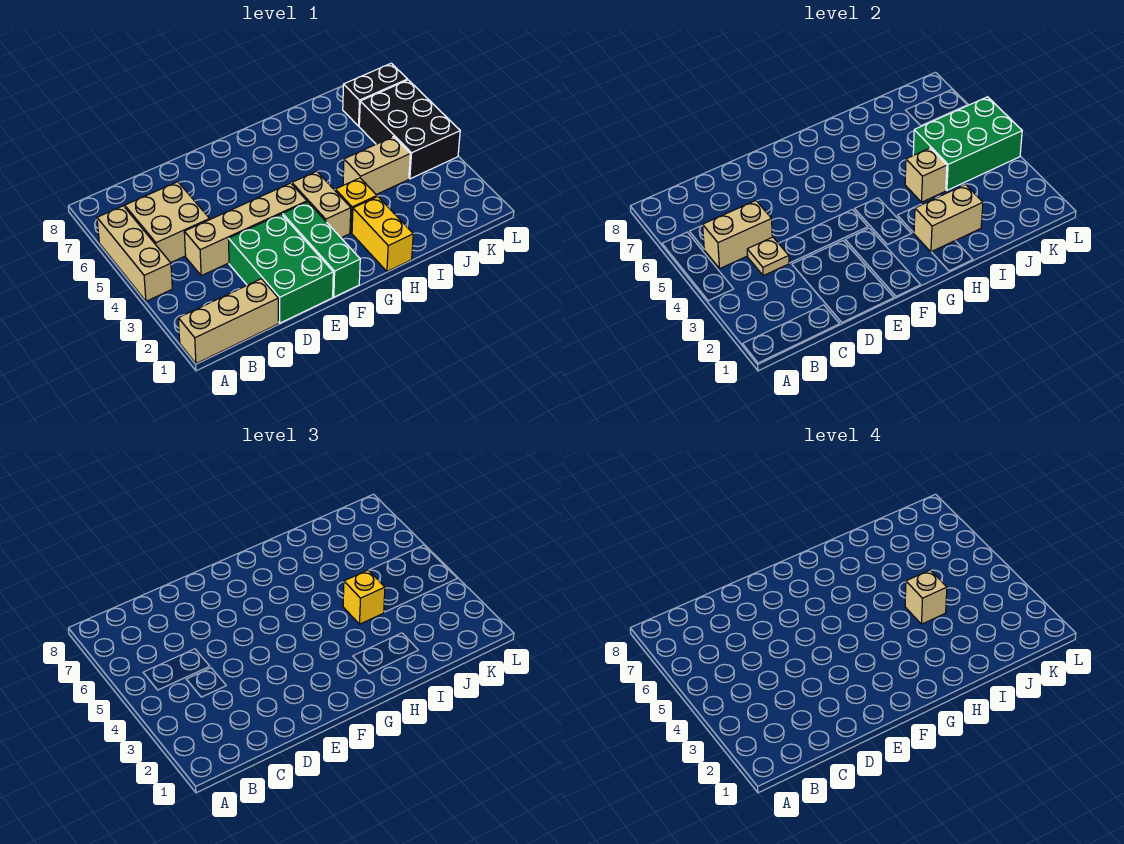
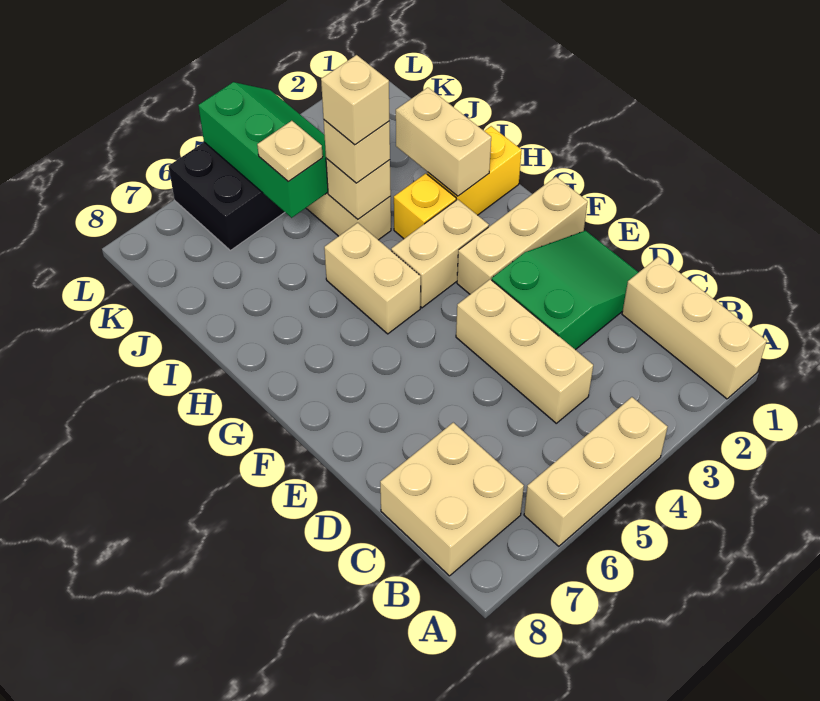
tan 2x2 brick [125,182,210,263] -> tan 2x2 brick moved to [380,423,524,576]
tan 1x2 brick [703,201,772,268] -> tan 1x2 brick moved to [324,223,421,334]
tan 1x4 brick [184,183,307,276] -> tan 1x3 brick [456,279,593,423]
tan 1x1 plate [747,237,789,276] -> tan 1x1 plate moved to [257,121,323,182]
green 2x3 brick [228,214,333,323] -> green 2x3 slope [492,231,639,350]
green 1x3 brick [283,202,360,297] -> tan 1x3 brick [457,177,588,294]
yellow 1x1 brick [343,570,385,624] -> tan 1x1 brick [324,120,390,183]
green 2x3 brick [913,97,1022,190] -> green 2x3 slope [198,82,328,218]
black 1x2 brick [343,63,408,126] -> none

